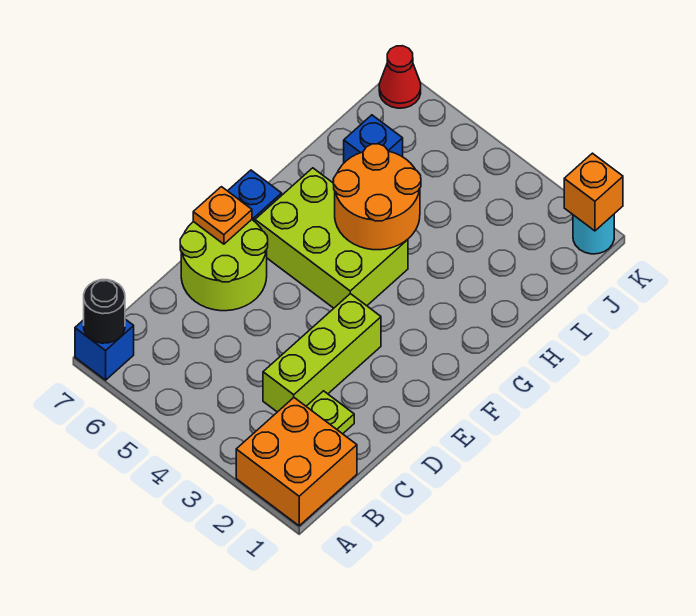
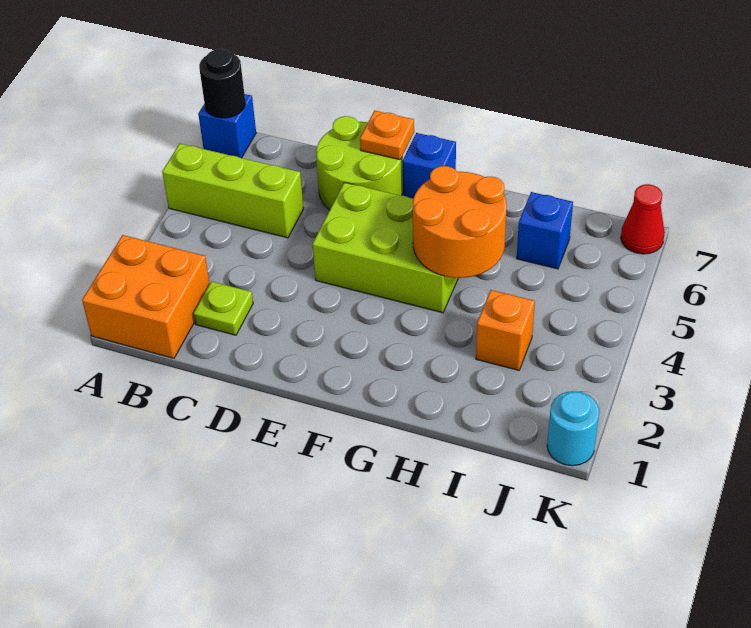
lime 1x3 brick [263,294,381,412] -> lime 1x3 brick moved to [162,144,304,238]
lime 2x3 brick [255,168,408,308] -> lime 2x3 brick turned to [312,182,458,313]
orange 1x1 brick [564,153,623,231] -> orange 1x1 brick moved to [476,290,535,370]

